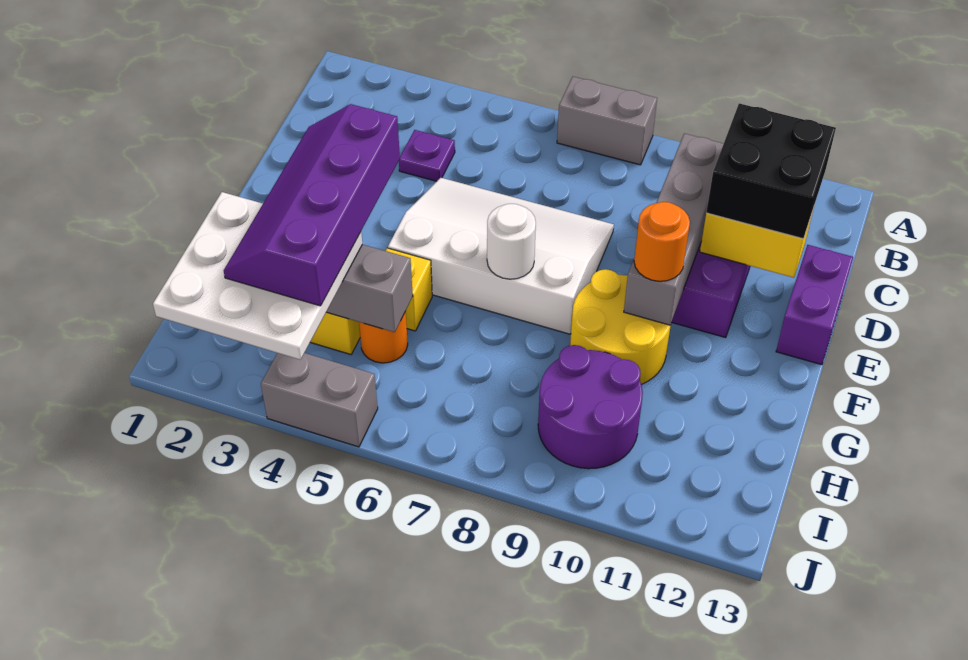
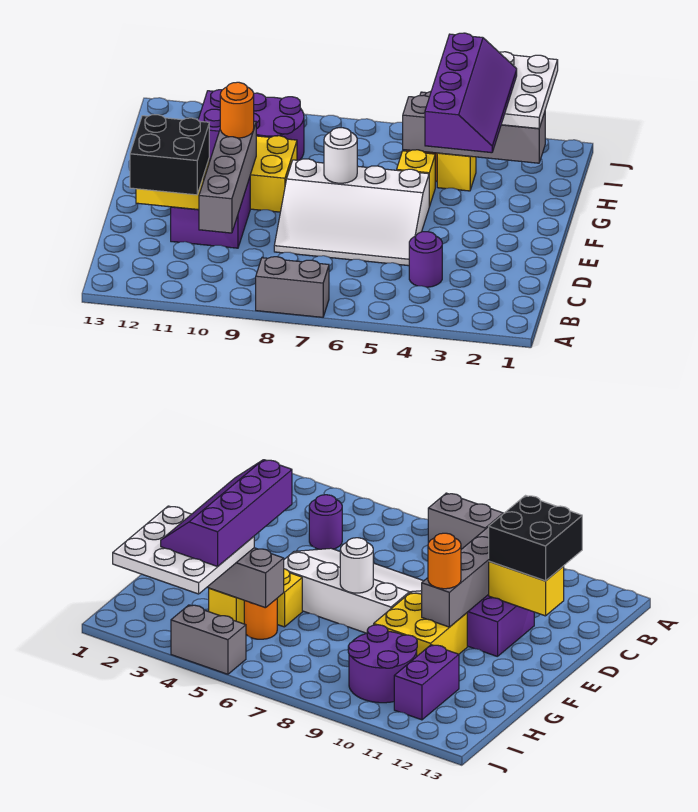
purple 1x1 plate [399,130,455,181] -> purple 1x1 round brick [409,232,442,287]
purple 1x2 brick [776,245,853,365] -> purple 1x2 brick moved to [198,90,222,162]
yellow 2x2 round brick [570,269,671,385] -> yellow 2x2 brick [250,136,297,212]

